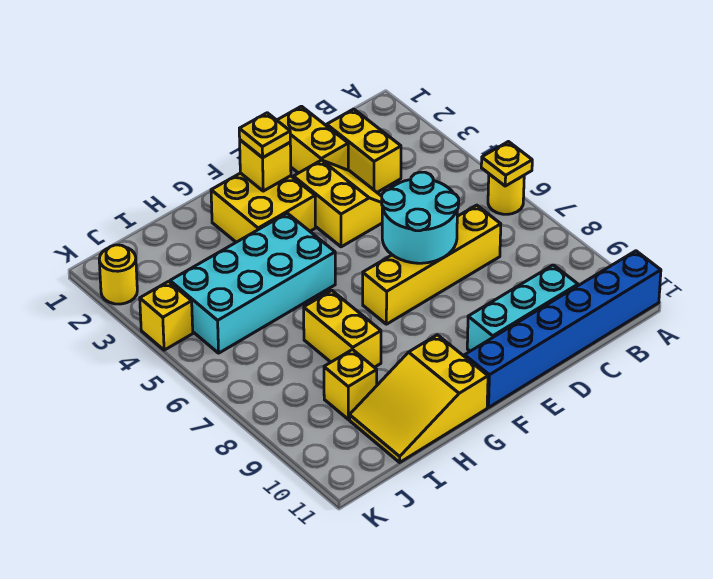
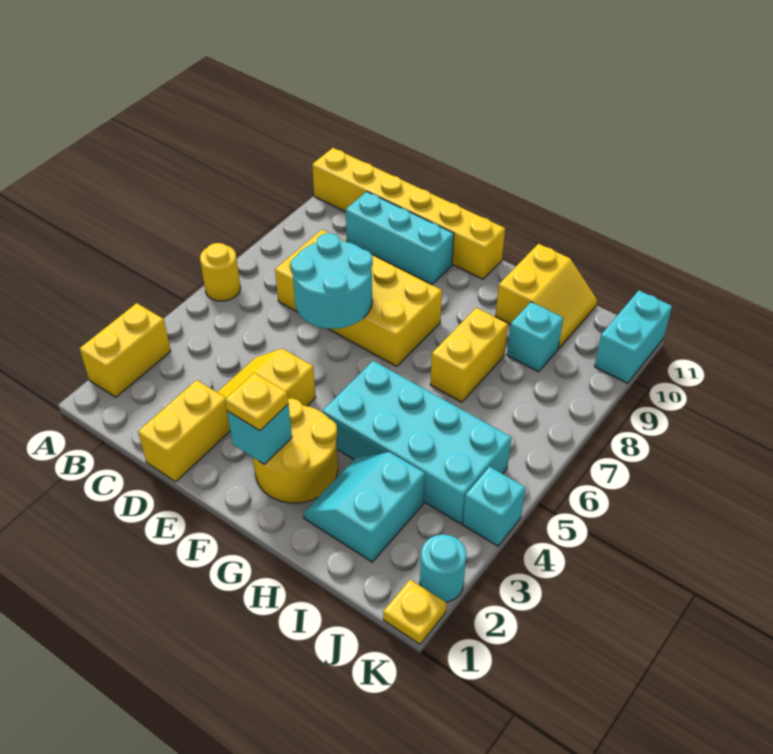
yellow 1x1 plate [481,142,532,186] -> yellow 1x1 plate moved to [383,580,447,644]
blue 1x6 brick [465,251,661,407] -> yellow 1x6 brick [312,148,505,279]
yellow 1x2 brick [327,109,401,192] -> yellow 1x2 brick moved to [80,303,171,397]
yellow 1x4 brick [363,205,501,324] -> yellow 2x4 brick [275,230,442,366]
yellow 2x2 brick [211,173,315,242] -> yellow 2x2 round brick [253,398,338,503]
yellow 1x1 brick [240,140,291,191] -> cyan 1x1 brick [227,404,292,464]
yellow 2x3 slope [350,335,488,462] -> yellow 2x2 slope [495,244,597,349]
none -> cyan 2x2 slope [303,452,425,562]
yellow 1x1 brick [324,349,377,419] -> cyan 1x1 brick [507,302,563,372]
yellow 1x1 round brick [99,245,137,304] -> cyan 1x1 round brick [420,534,466,602]
yellow 1x1 brick [140,282,193,350] -> cyan 1x1 brick [463,467,526,546]
none -> cyan 1x2 brick [595,291,672,383]

